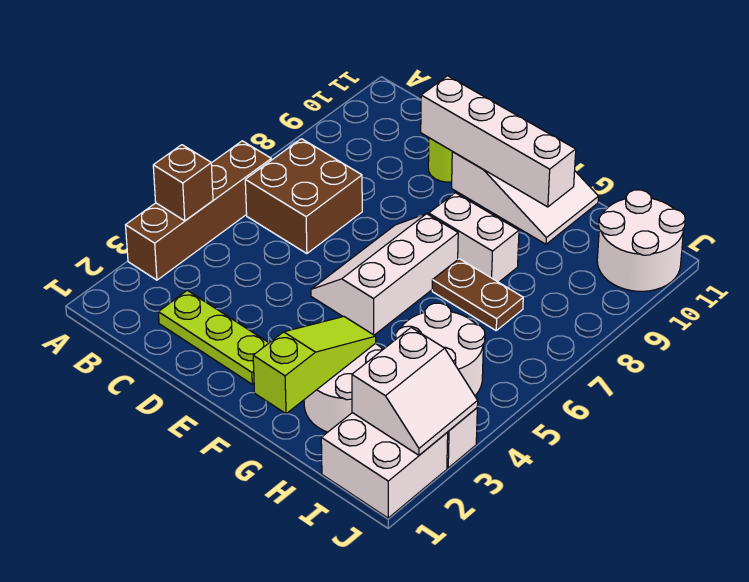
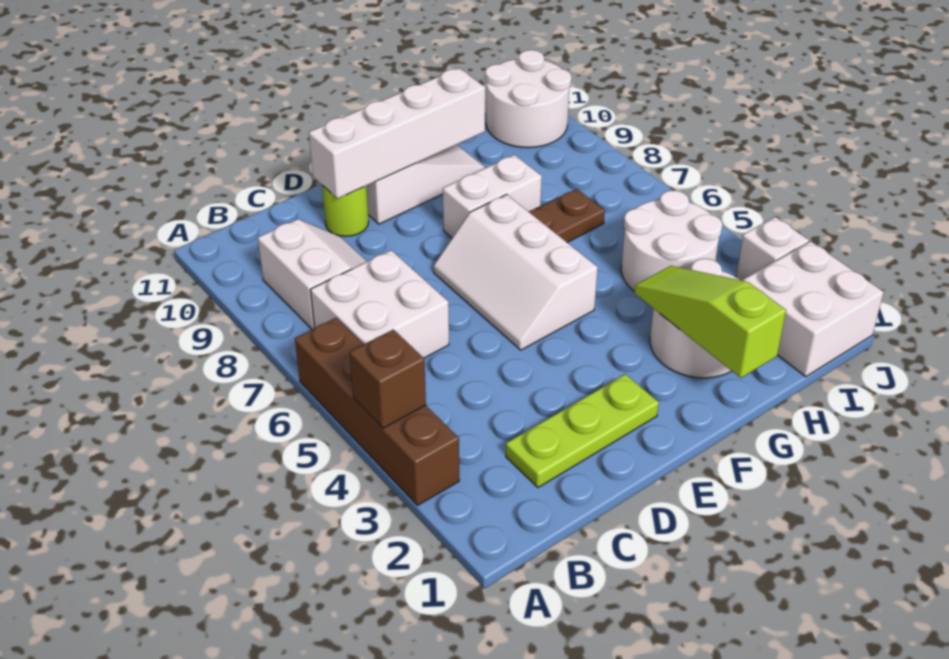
brown 2x2 brick [245,139,362,254] -> white 2x2 brick [311,250,449,358]
white 2x2 slope [352,328,478,455] -> white 2x2 slope moved to [258,219,367,329]

